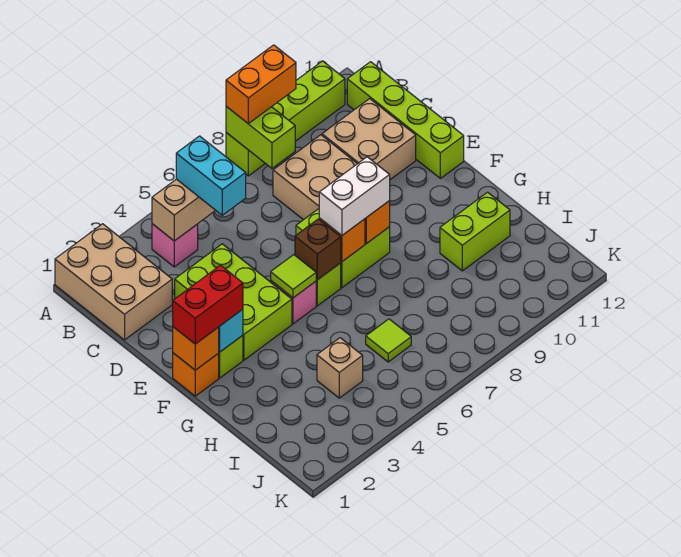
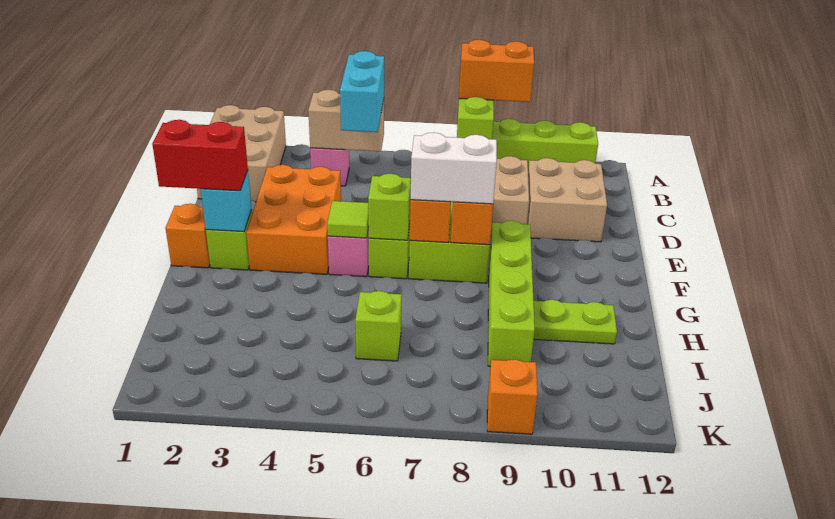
lime 1x4 brick [347,62,464,178] -> lime 1x4 brick moved to [488,221,535,366]
lime 2x3 brick [175,244,292,360] -> orange 2x3 brick [246,165,341,274]
orange 1x1 brick [173,327,219,370] -> orange 1x1 brick moved to [487,359,538,434]
brown 1x1 brick [295,219,341,280] -> lime 1x1 brick [368,174,411,240]
lime 1x2 brick [440,192,510,271] -> lime 1x2 plate [534,300,617,344]
tan 1x1 brick [317,338,363,398] -> none
lime 1x1 tile [366,319,411,362] -> lime 1x1 brick [355,291,402,361]

